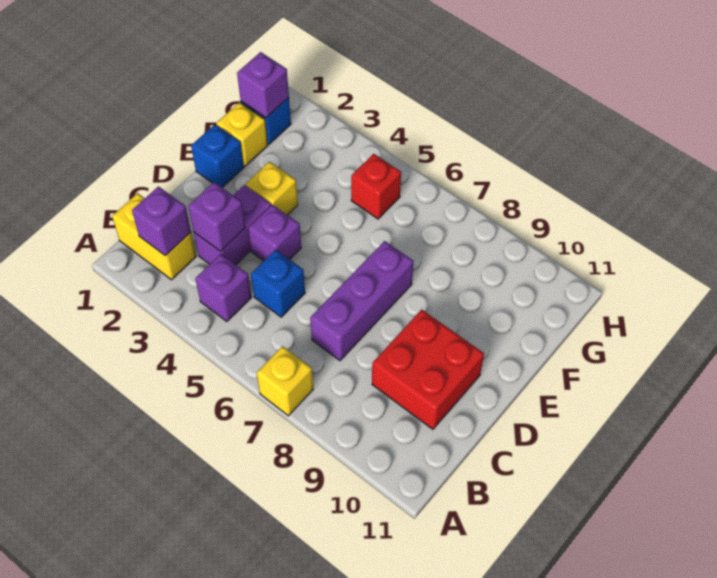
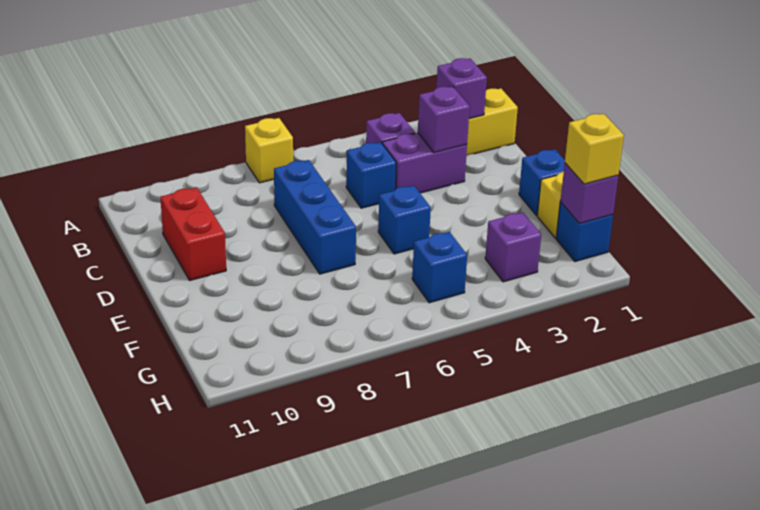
purple 1x2 brick [194,185,271,265] -> purple 1x2 brick turned to [382,133,467,193]
purple 1x3 brick [310,241,413,361] -> blue 1x3 brick [274,160,356,274]
red 2x2 brick [372,310,484,429] -> red 1x2 brick [160,187,226,280]
purple 1x1 brick [248,205,301,261] -> purple 1x1 brick moved to [485,212,541,282]
yellow 1x1 brick [246,162,298,215] -> yellow 1x1 brick moved to [565,114,624,184]
none -> blue 1x1 brick [378,186,431,254]
red 1x1 brick [351,154,401,219] -> blue 1x1 brick [412,232,467,303]

